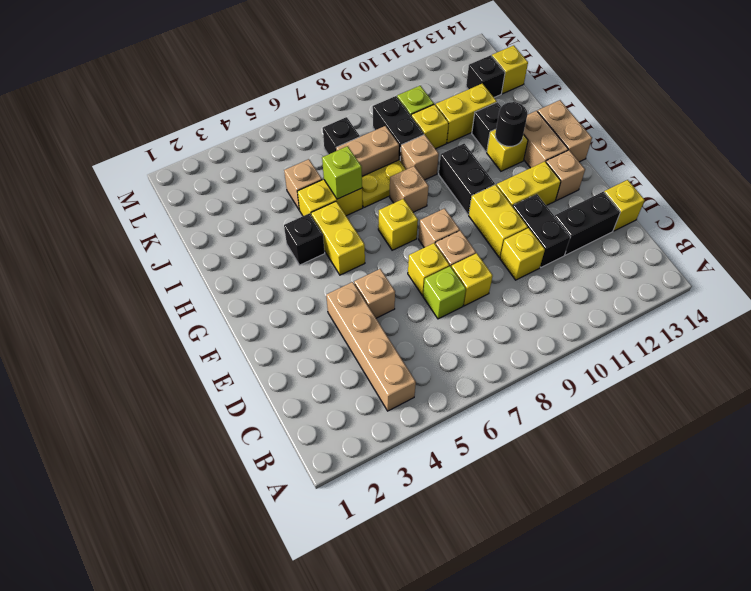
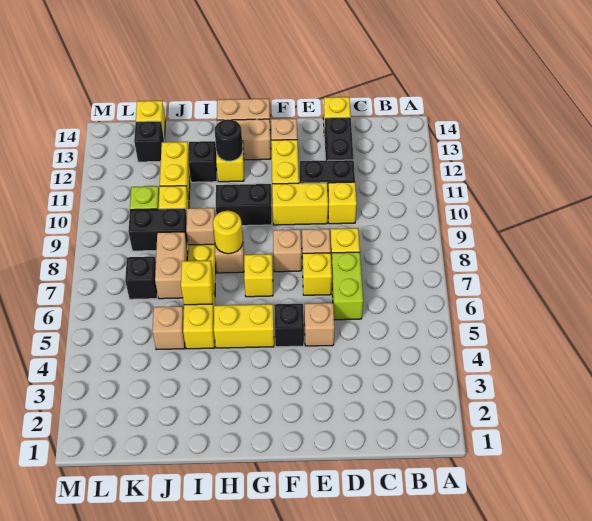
tan 1x4 brick [326,282,416,411] -> none
lime 1x1 brick [423,266,466,319] -> lime 1x2 brick [331,252,363,320]
black 1x1 brick [284,213,325,265] -> black 1x1 brick moved to [274,304,304,347]
none -> yellow 1x1 round brick [213,211,243,254]
lime 1x1 brick [322,146,362,199] -> yellow 1x1 brick [181,261,213,305]

